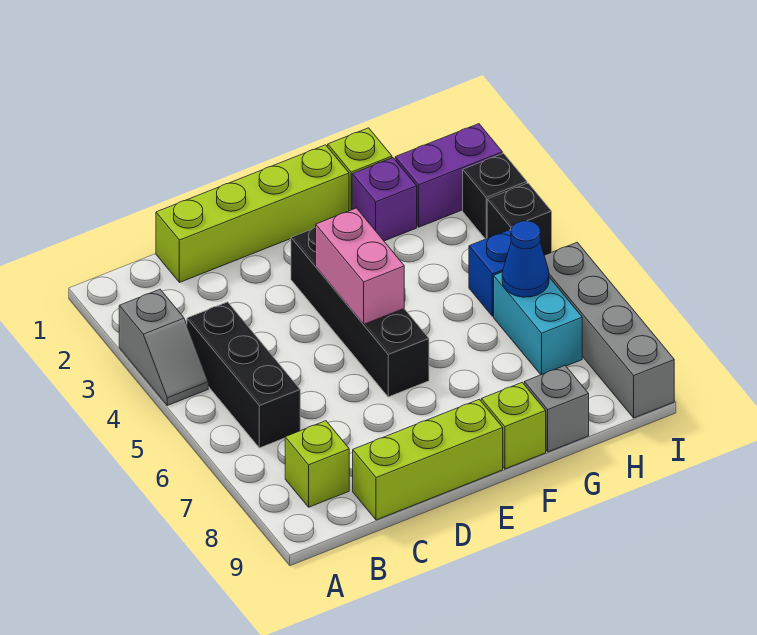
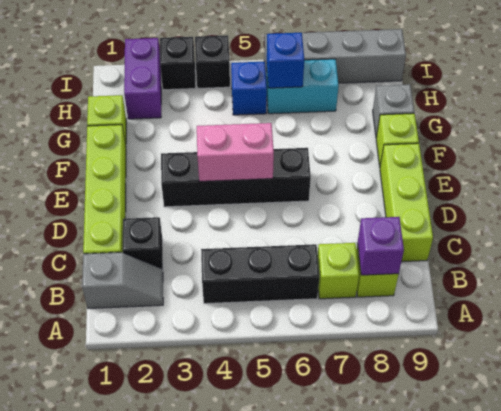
grey 1x2 slope [119,289,208,406] -> grey 1x2 slope moved to [82,252,163,308]
none -> lime 1x1 brick [318,243,359,299]
none -> black 1x1 brick [123,217,163,270]
purple 1x1 brick [352,158,417,241] -> purple 1x1 brick moved to [358,217,404,275]
blue 1x1 cone [502,221,549,297] -> blue 1x1 brick [267,33,304,88]

